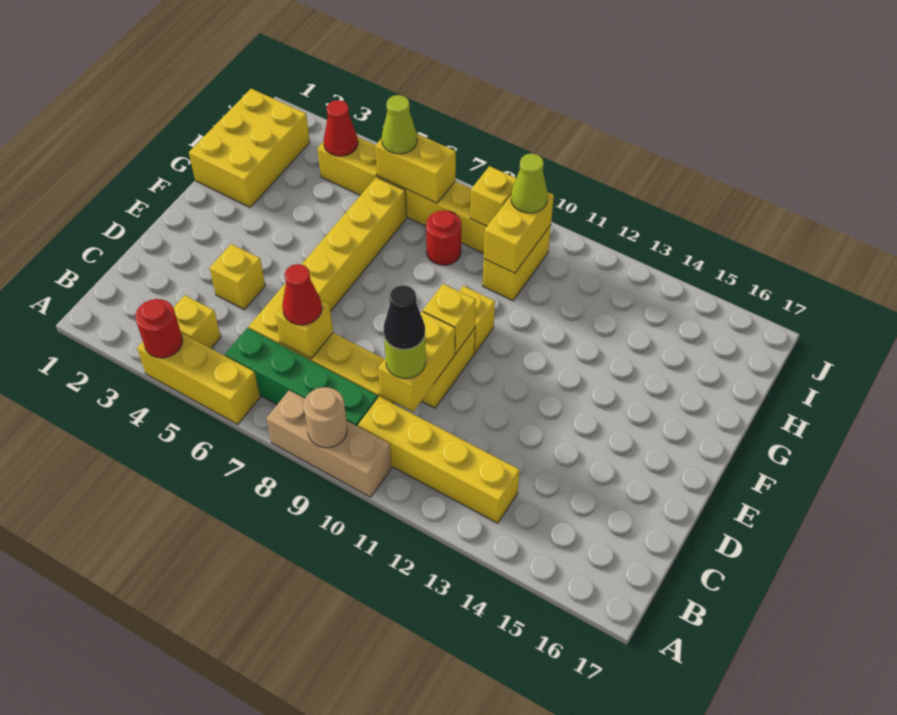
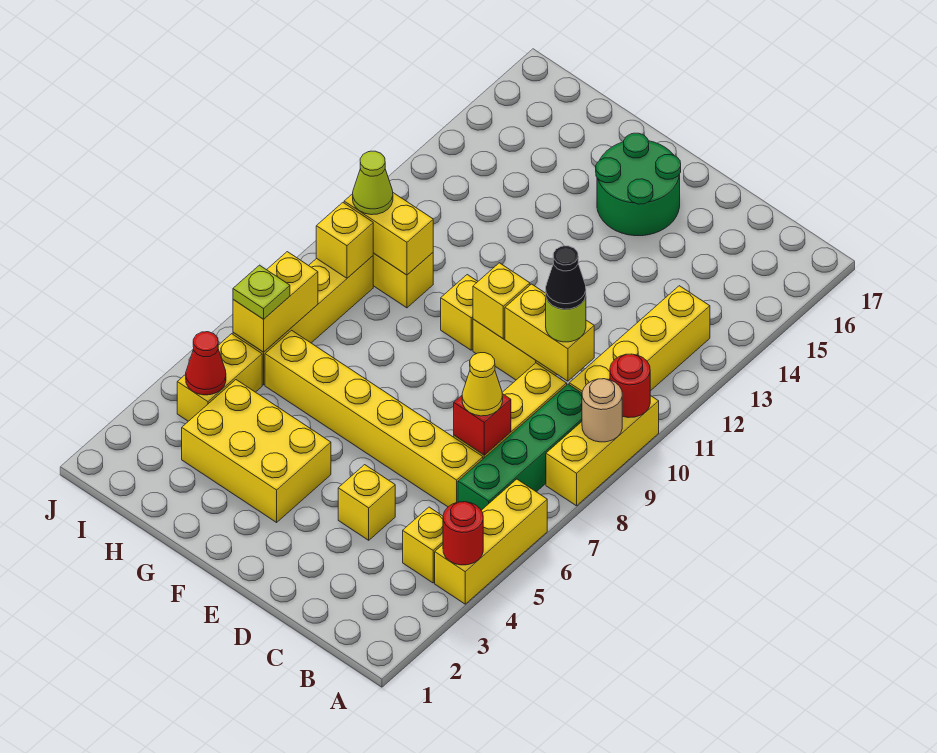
tan 1x3 brick [266,390,392,497] -> yellow 1x3 brick [546,395,659,506]
yellow 1x1 brick [276,300,333,359] -> red 1x1 brick [454,394,511,455]
red 1x1 cone [282,264,322,325] -> yellow 1x1 cone [462,353,503,416]
none -> green 2x2 round brick [596,133,681,236]
yellow 2x3 brick [189,89,310,207] -> yellow 2x3 brick moved to [182,380,331,522]
red 1x1 round brick [426,210,461,265] -> red 1x1 round brick moved to [610,354,650,418]
lime 1x1 cone [382,95,417,154] -> lime 1x1 plate [233,265,290,319]

